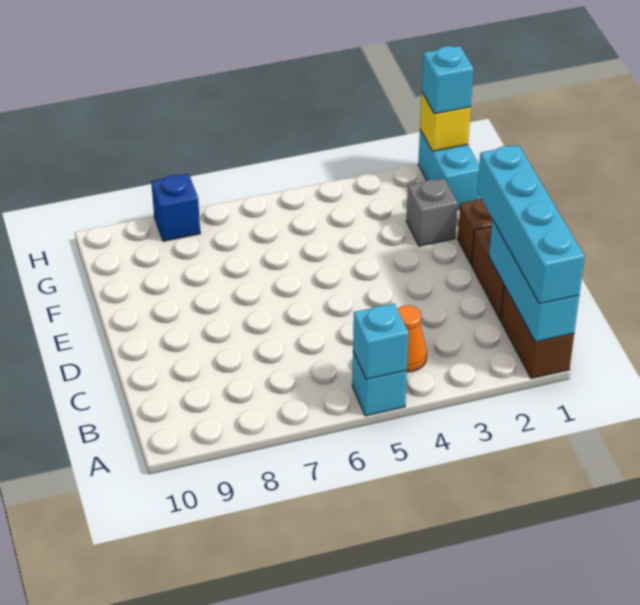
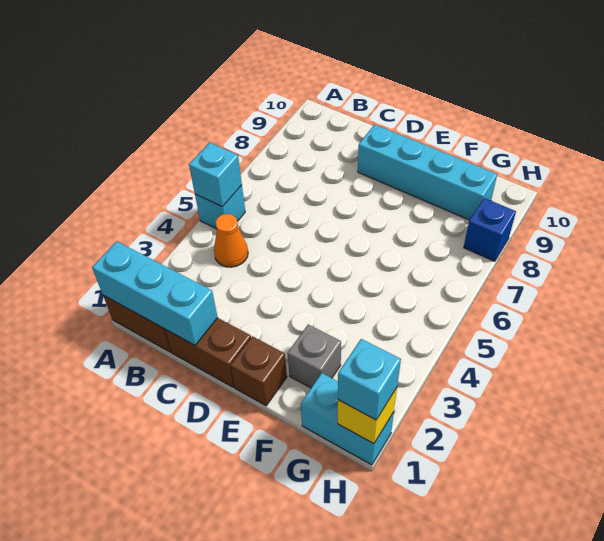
cyan 1x4 brick [477,145,585,304] -> cyan 1x4 brick moved to [358,125,497,220]

